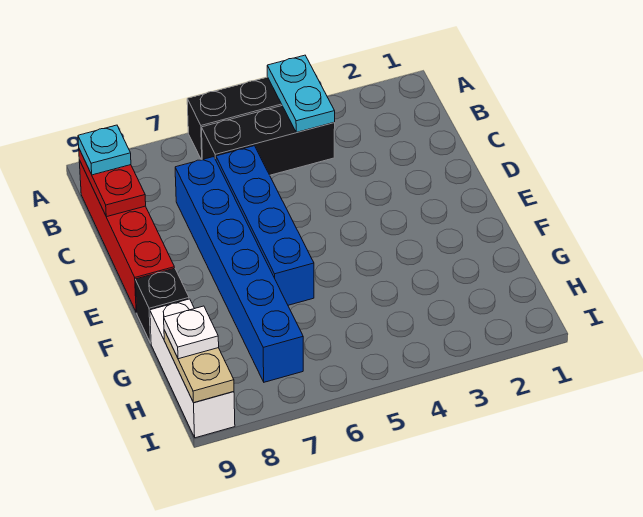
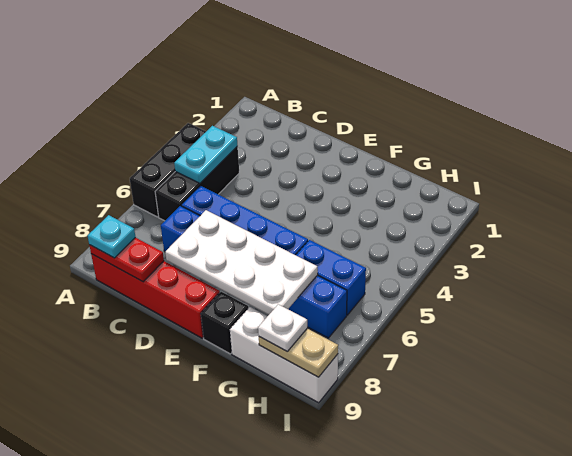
cyan 1x2 plate [267,55,335,132] -> cyan 1x2 plate turned to [174,126,238,183]
none -> white 2x4 plate [165,210,318,315]
none -> blue 1x2 brick [296,240,366,315]

